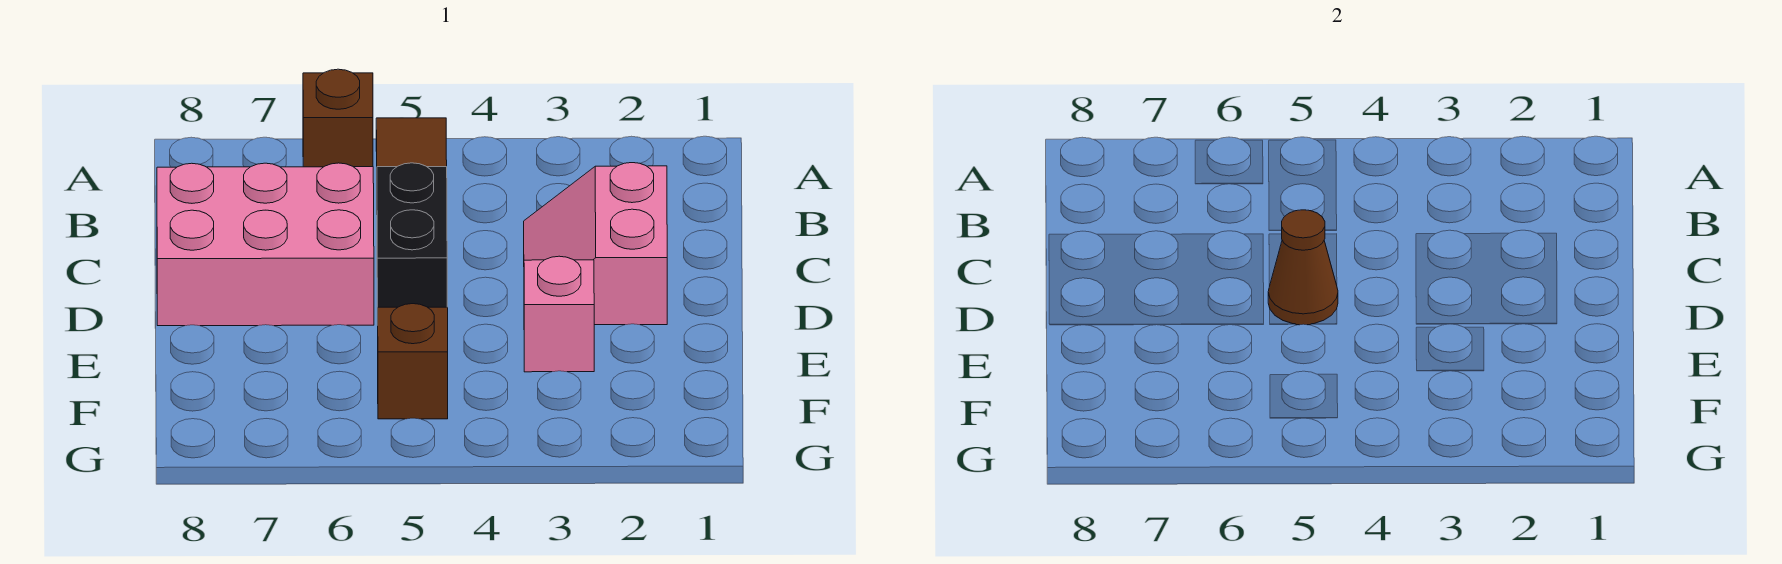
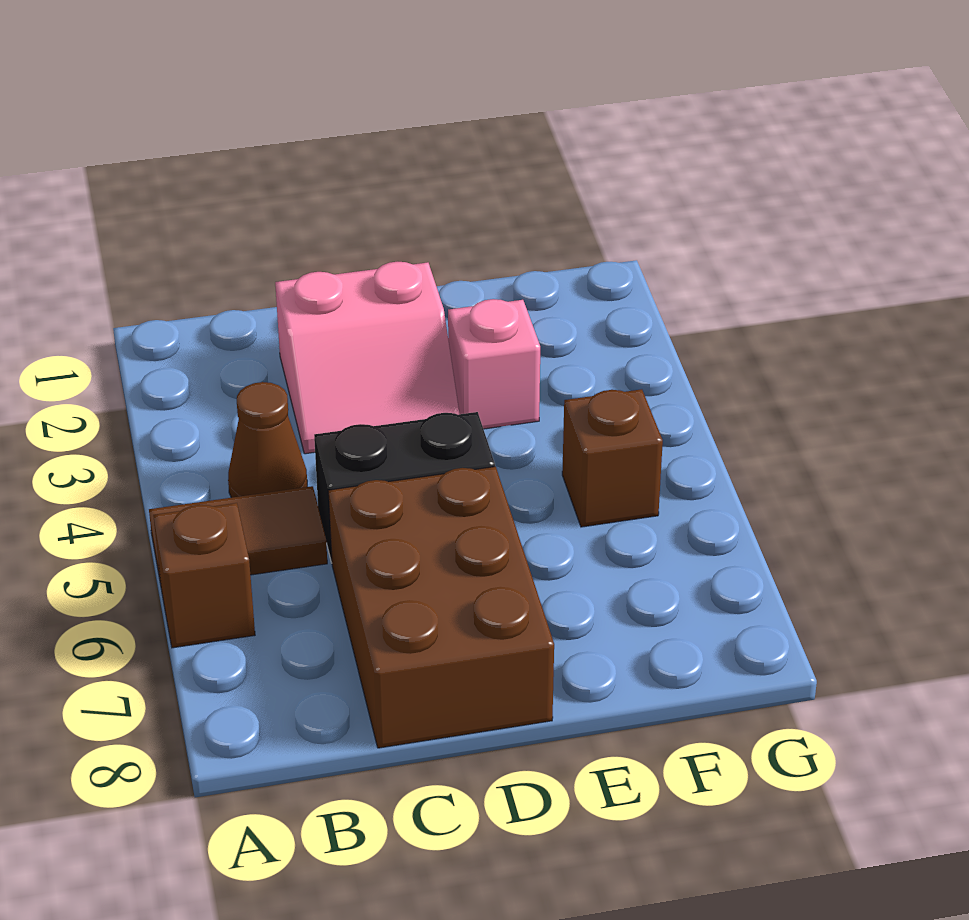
pink 2x3 brick [157,163,374,326] -> brown 2x3 brick [328,467,554,748]
brown 1x1 cone [1268,210,1338,325] -> brown 1x1 cone moved to [228,382,307,498]

